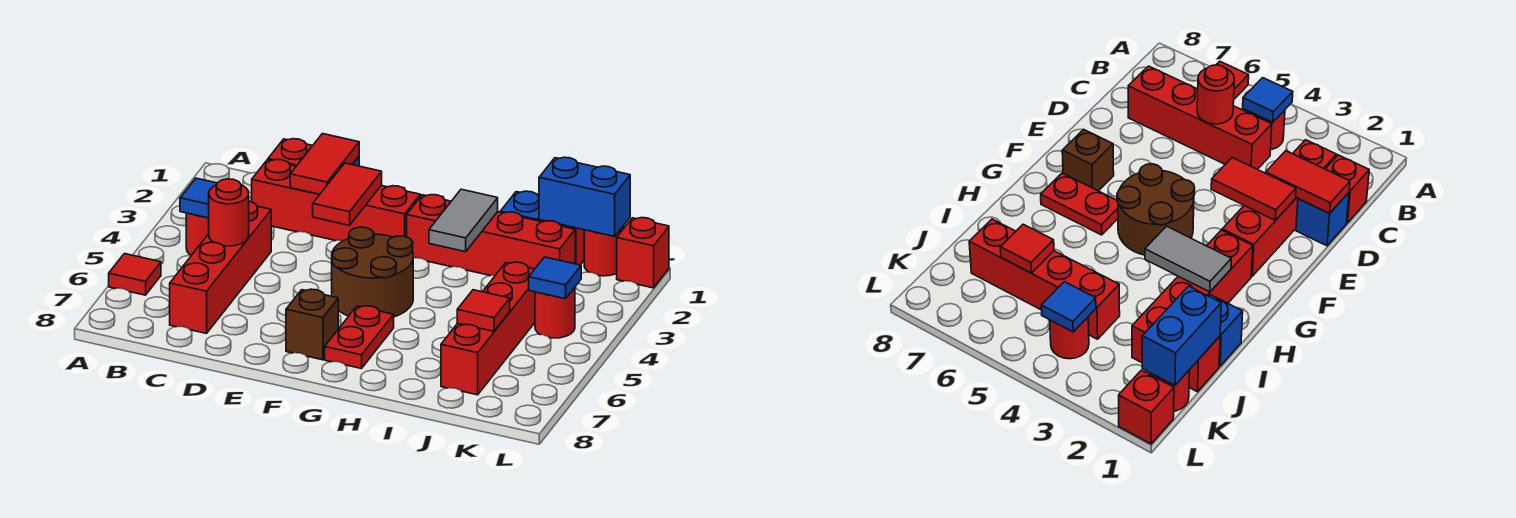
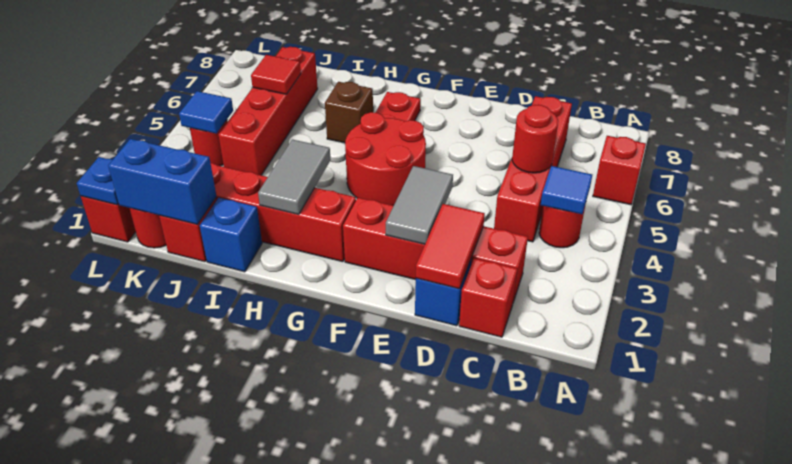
red 1x1 tile [109,254,161,295] -> red 1x1 brick [593,136,646,205]
red 1x2 tile [313,163,382,225] -> grey 1x2 tile [386,166,453,244]
brown 2x2 round brick [332,227,413,317] -> red 2x2 round brick [345,112,426,206]
brown 1x1 brick [286,289,338,360] -> brown 1x1 brick moved to [325,82,373,143]
none -> blue 1x1 plate [77,157,119,205]

